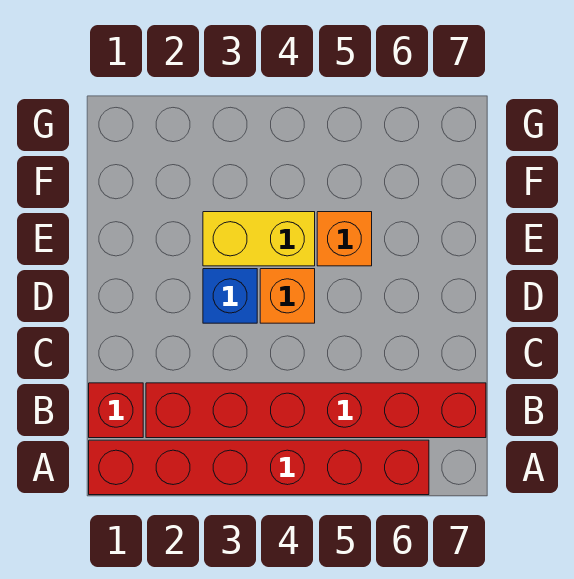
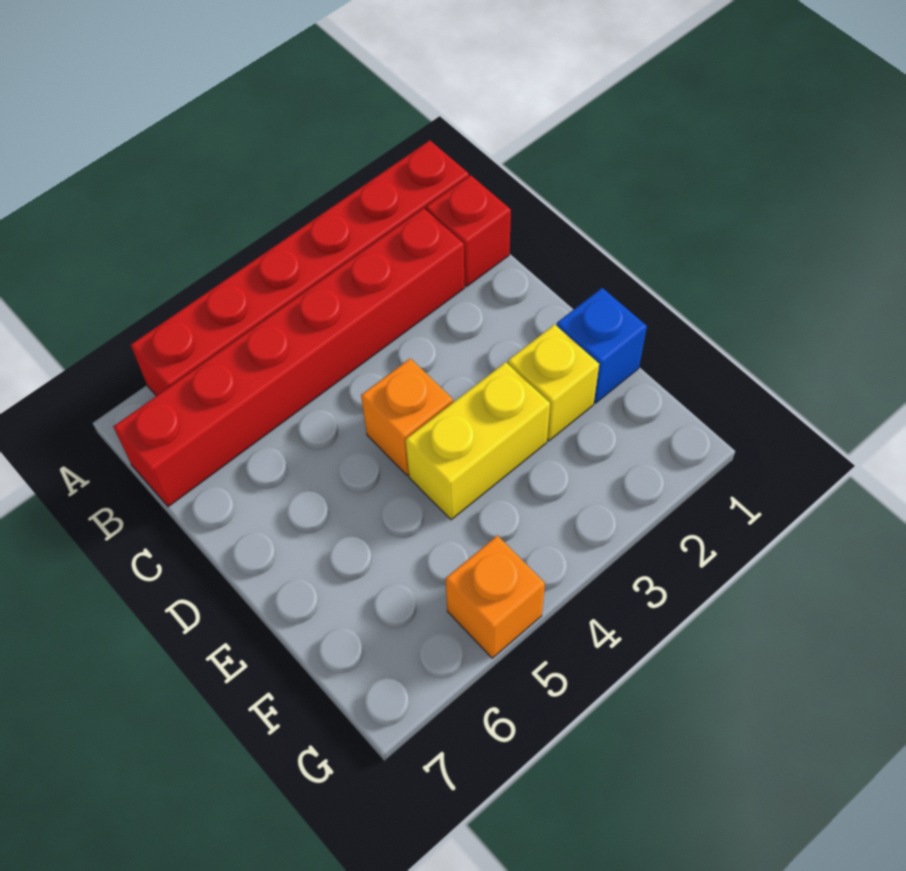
blue 1x1 brick [203,269,257,323] -> blue 1x1 brick moved to [557,288,647,403]
none -> yellow 1x1 brick [508,324,599,441]
orange 1x1 brick [317,212,372,266] -> orange 1x1 brick moved to [445,535,545,658]

